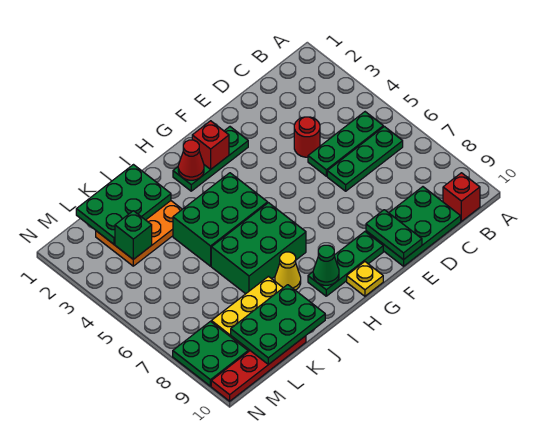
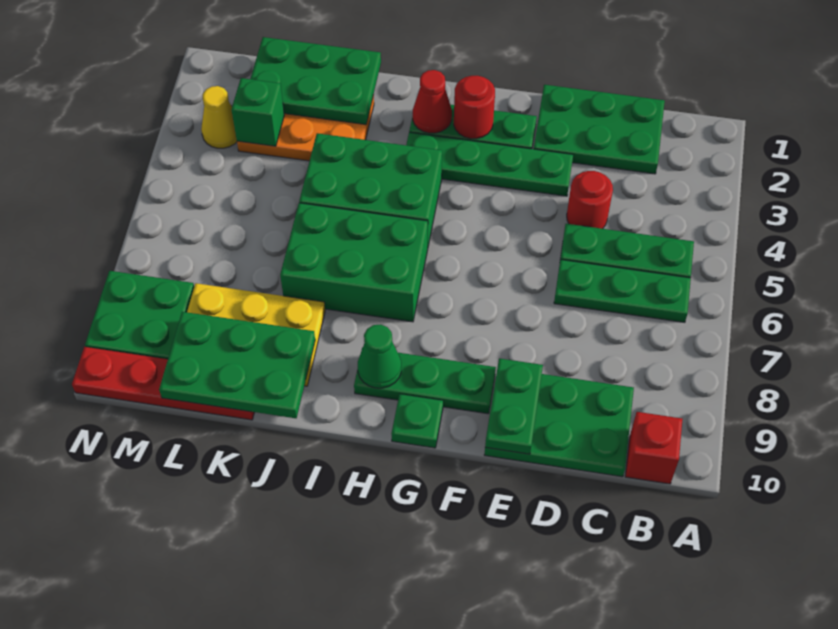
none -> green 2x3 plate [534,85,665,174]
none -> green 1x4 plate [406,132,573,196]
red 1x1 brick [192,121,229,169] -> red 1x1 round brick [454,76,495,139]
yellow 1x1 plate [347,262,383,296] -> green 1x1 plate [391,394,443,448]
yellow 1x1 cone [275,252,301,290] -> yellow 1x1 cone moved to [201,86,237,148]

